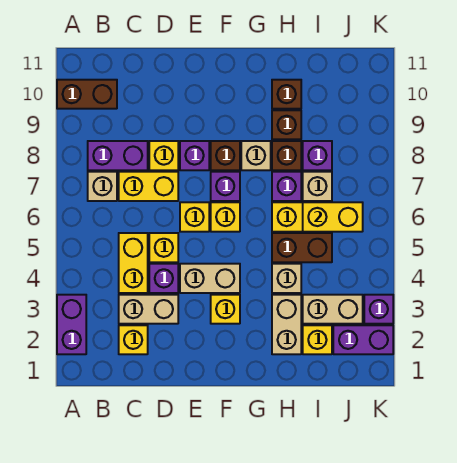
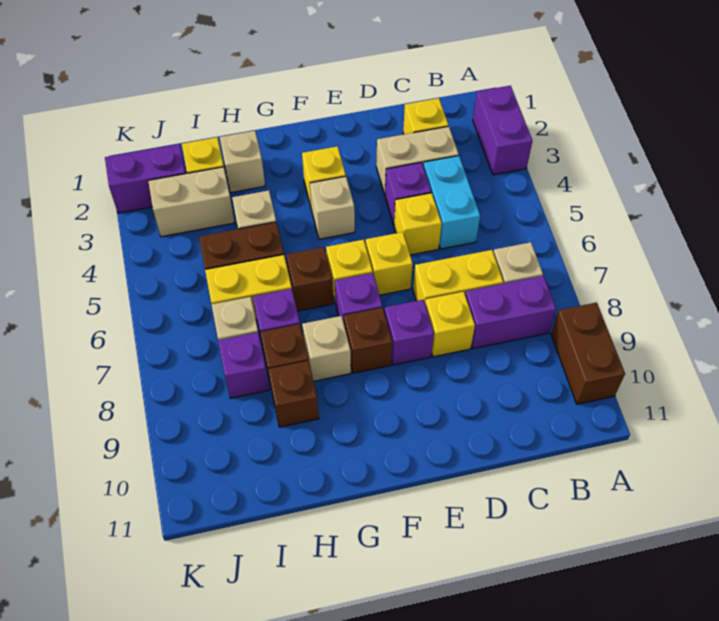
brown 1x2 brick [57,80,117,109] -> brown 1x2 brick turned to [551,302,625,404]
yellow 1x2 brick [119,233,148,293] -> cyan 1x2 brick [423,156,480,249]
tan 1x2 brick [180,264,240,293] -> tan 1x1 brick [310,176,355,239]
tan 1x2 brick [272,295,301,354] -> tan 1x1 brick [220,131,265,193]
brown 1x1 brick [272,80,301,109] -> brown 1x1 brick moved to [286,247,333,311]
yellow 1x2 brick [303,202,363,232] -> none
purple 1x1 brick [364,295,393,324] -> none

